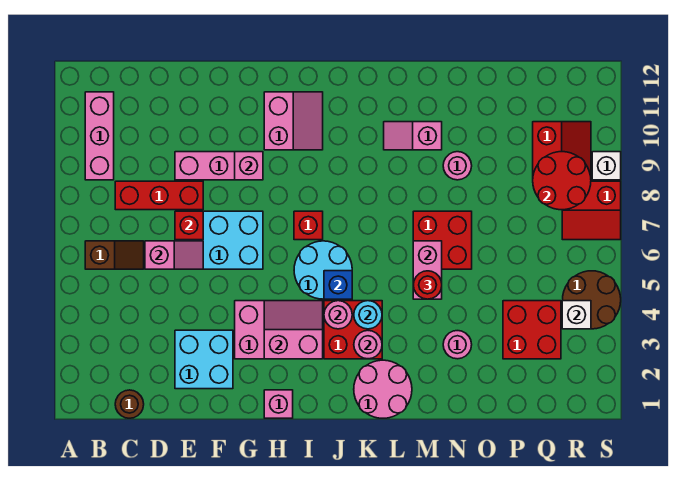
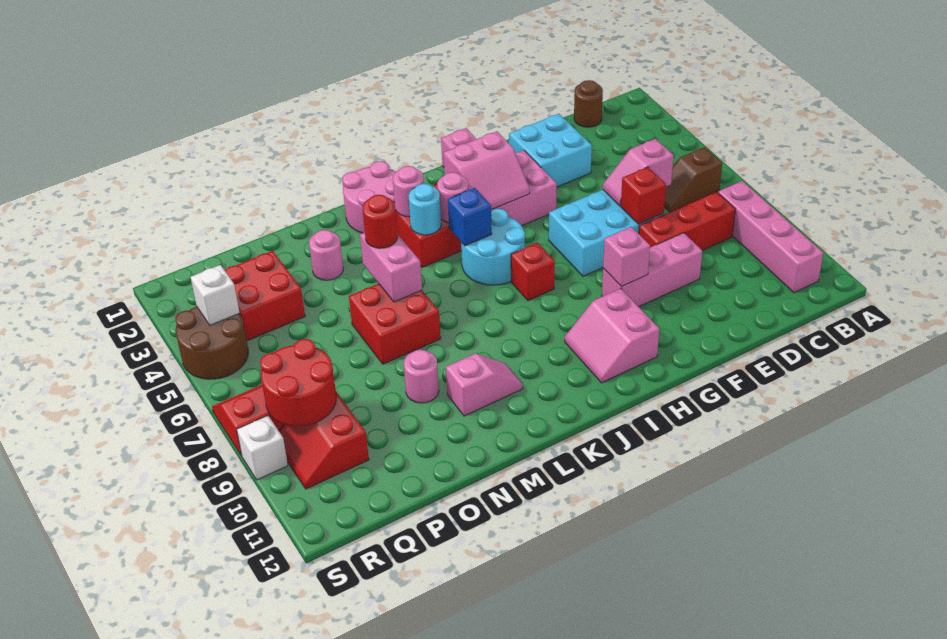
pink 1x3 brick [85,92,114,180] -> pink 1x4 brick [718,181,823,293]

